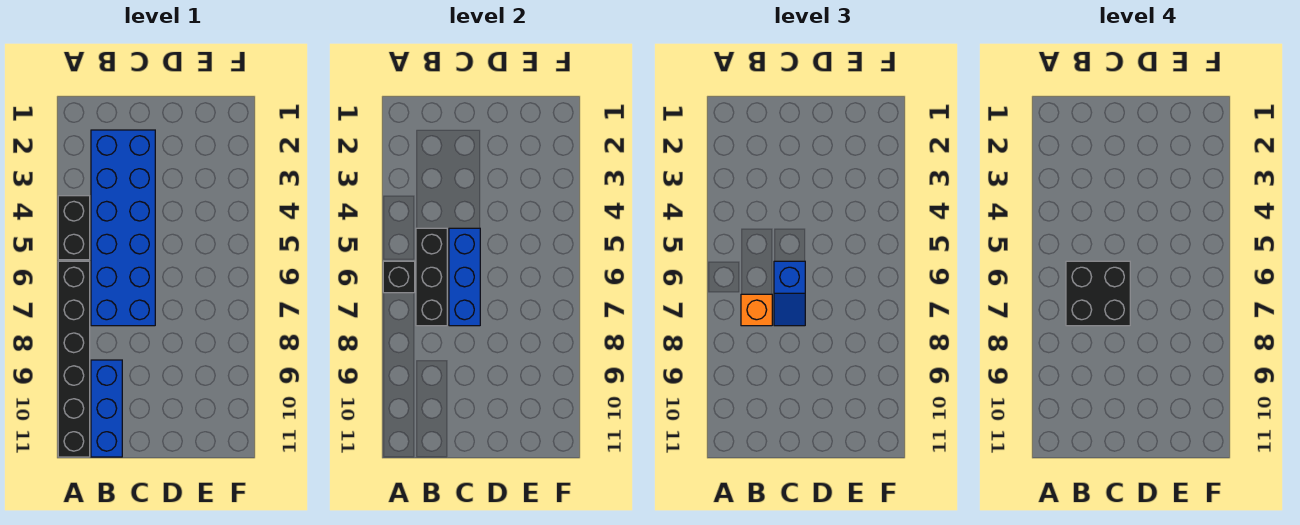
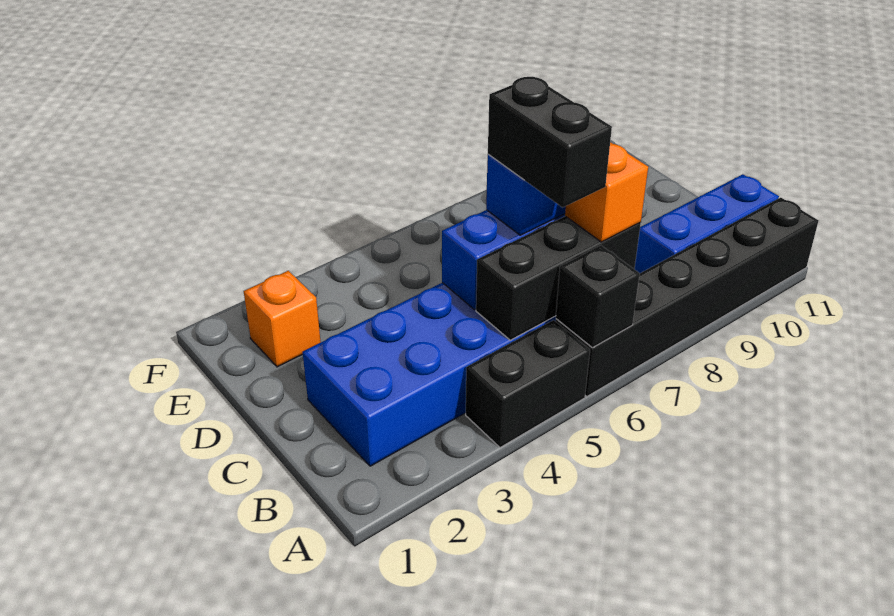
black 2x2 brick [1066,261,1130,326] -> black 1x2 brick [488,77,612,207]
none -> orange 1x1 brick [244,271,321,367]

